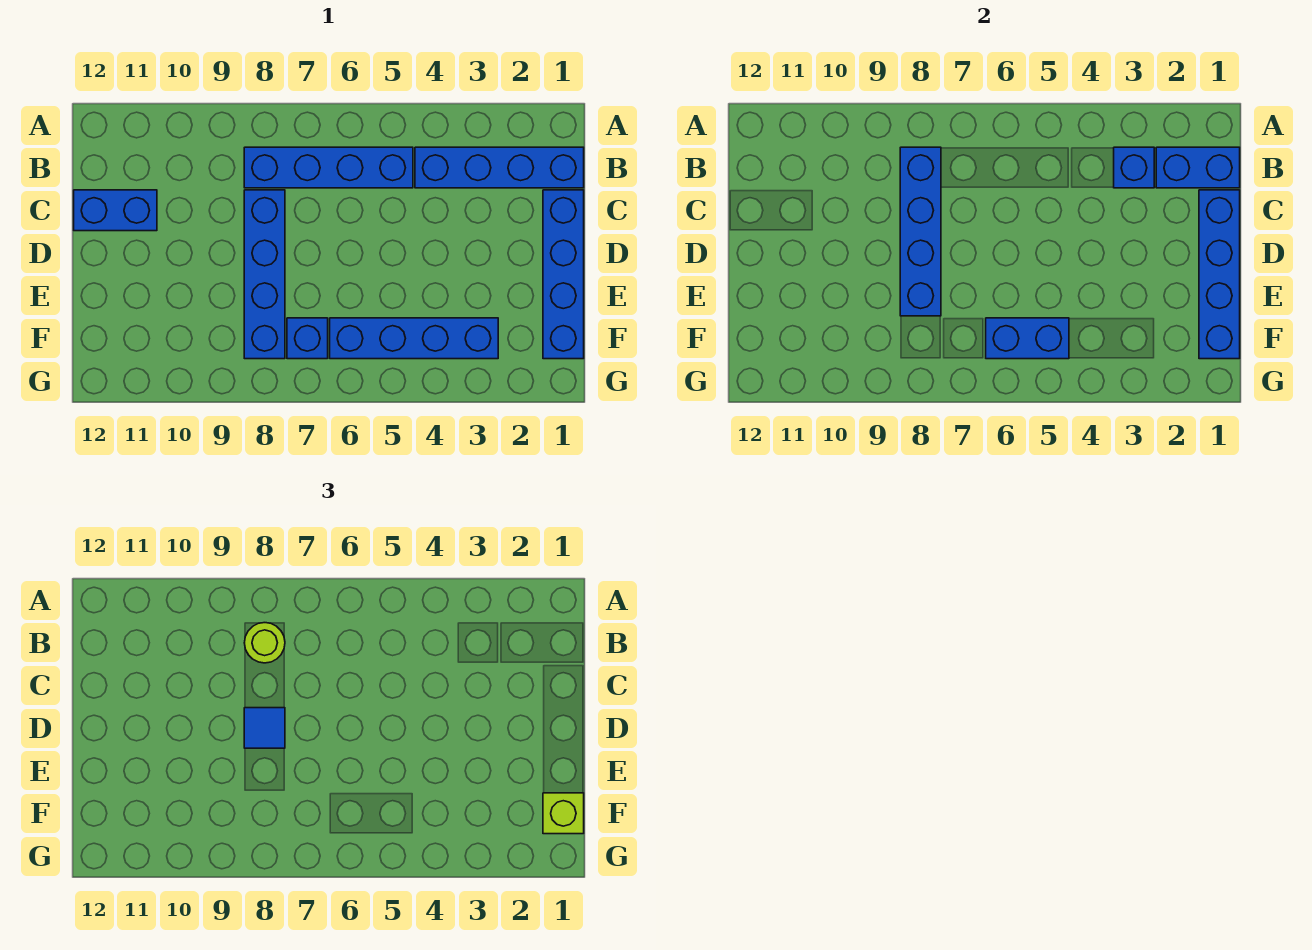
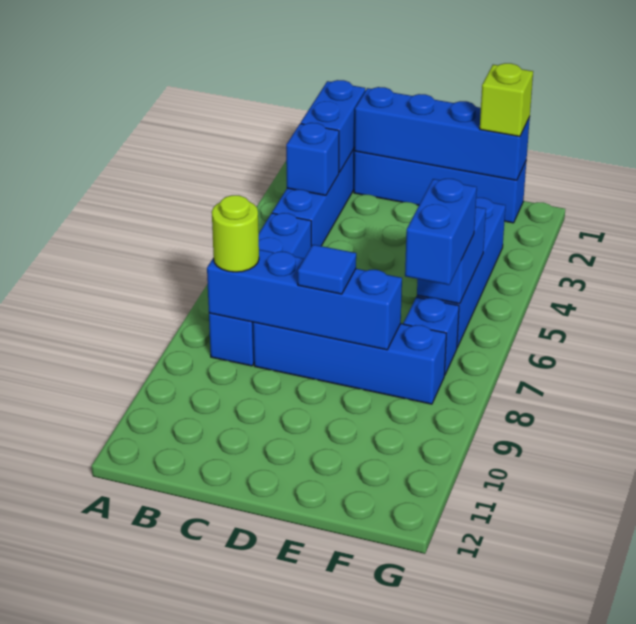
blue 1x2 brick [74,190,157,231] -> blue 1x2 brick moved to [405,179,477,285]

